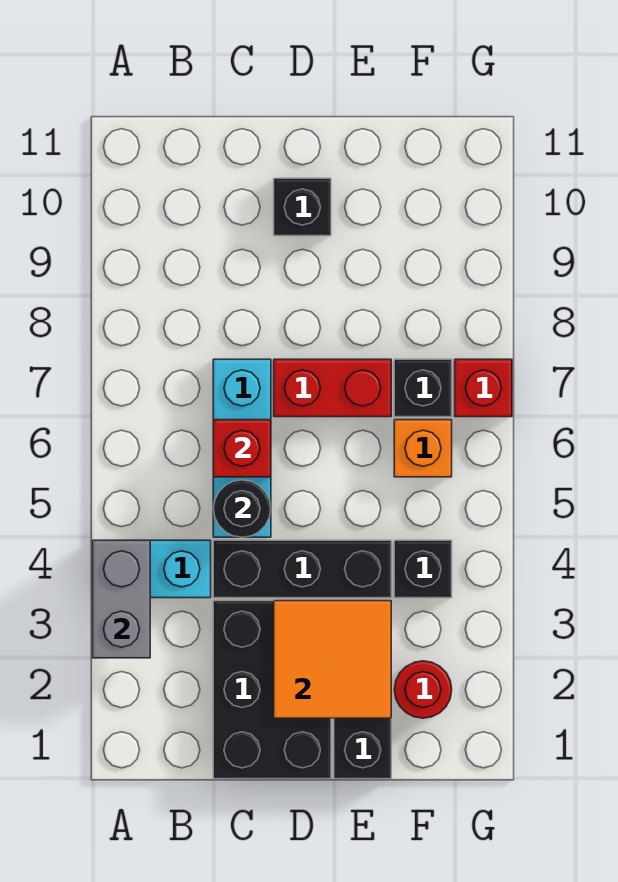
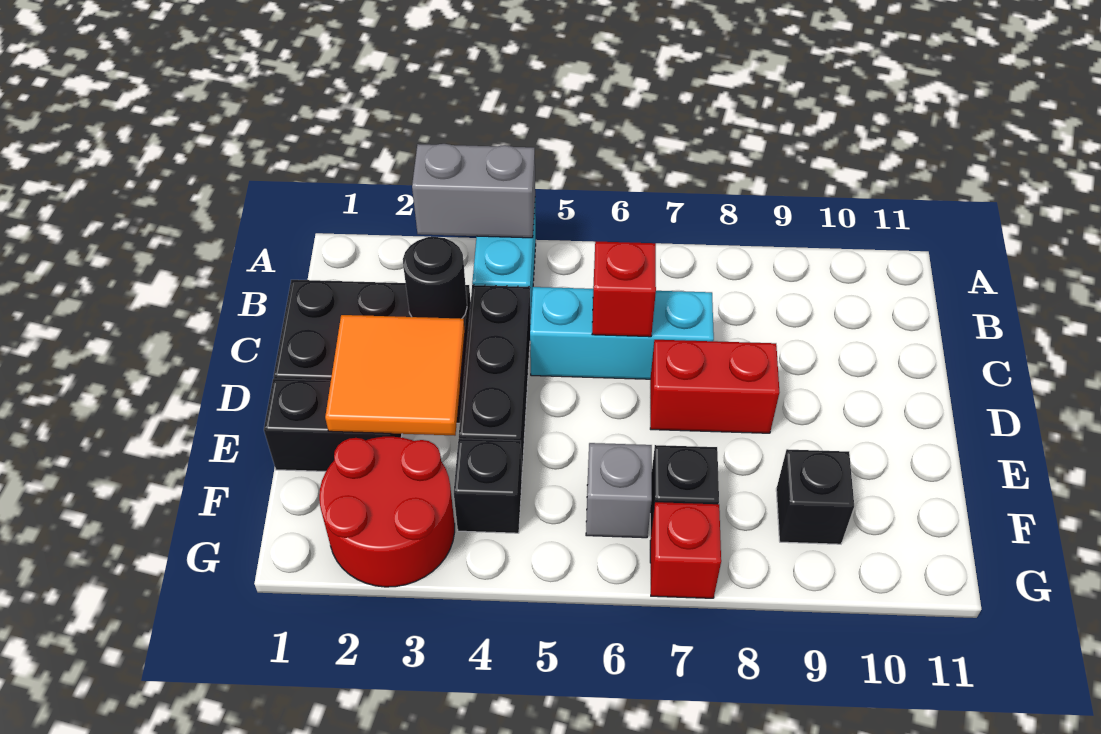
black 1x1 round brick [213,480,271,537] -> black 1x1 round brick moved to [403,237,467,319]
red 1x2 brick [274,359,391,417] -> red 1x2 brick turned to [650,340,779,433]
black 1x1 brick [274,178,331,236] -> black 1x1 brick moved to [776,449,854,544]
red 1x1 round brick [394,661,452,718] -> red 2x2 round brick [319,437,455,587]
orange 1x1 brick [394,420,452,477] -> grey 1x1 brick [586,443,652,538]

